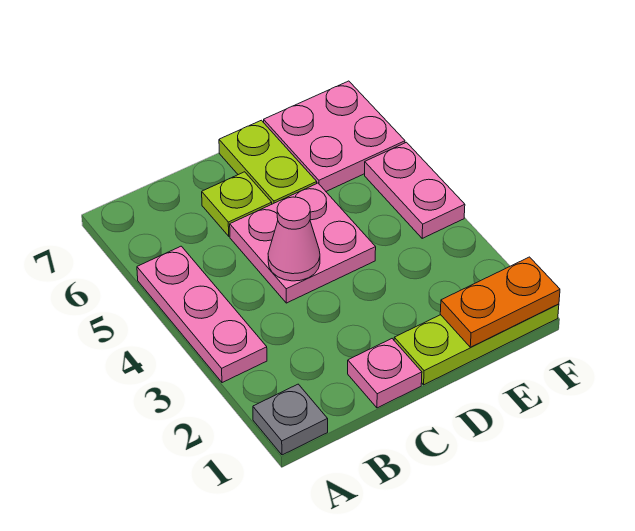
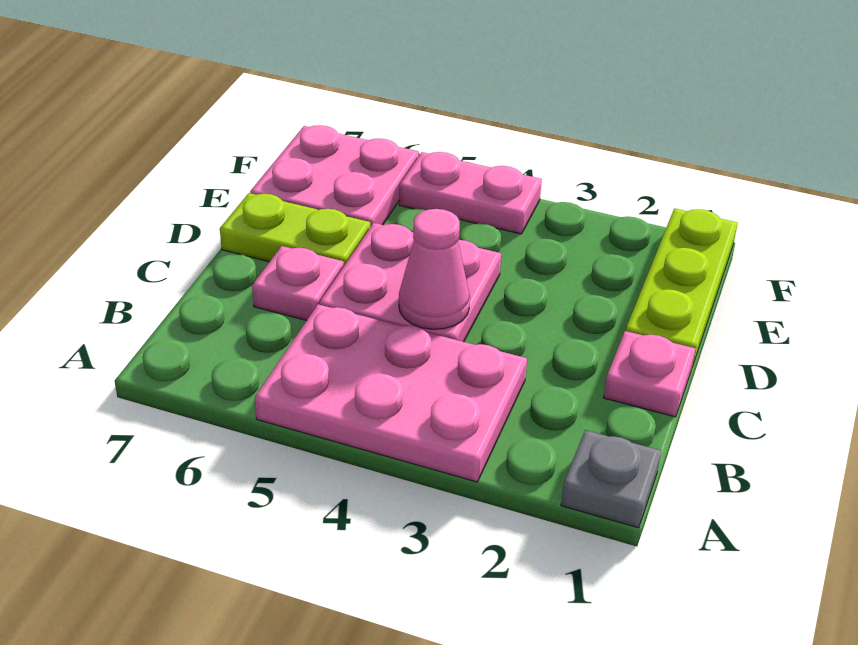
pink 1x3 plate [137,246,267,383] -> pink 2x3 plate [255,304,527,482]
lime 1x1 plate [202,172,272,236] -> pink 1x1 plate [252,246,344,321]
orange 1x2 plate [440,257,560,347] -> none

